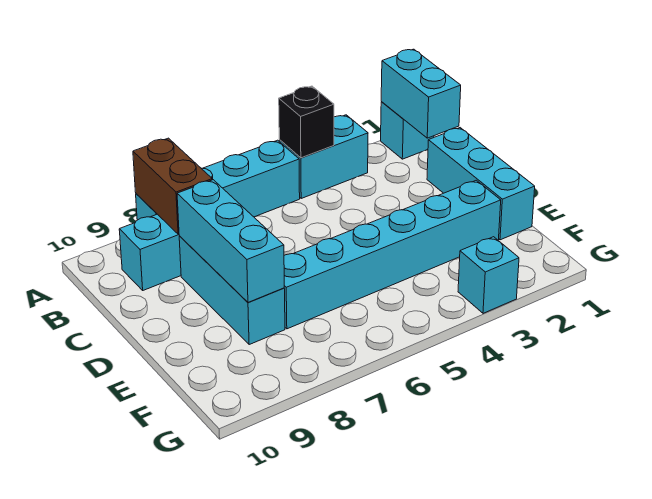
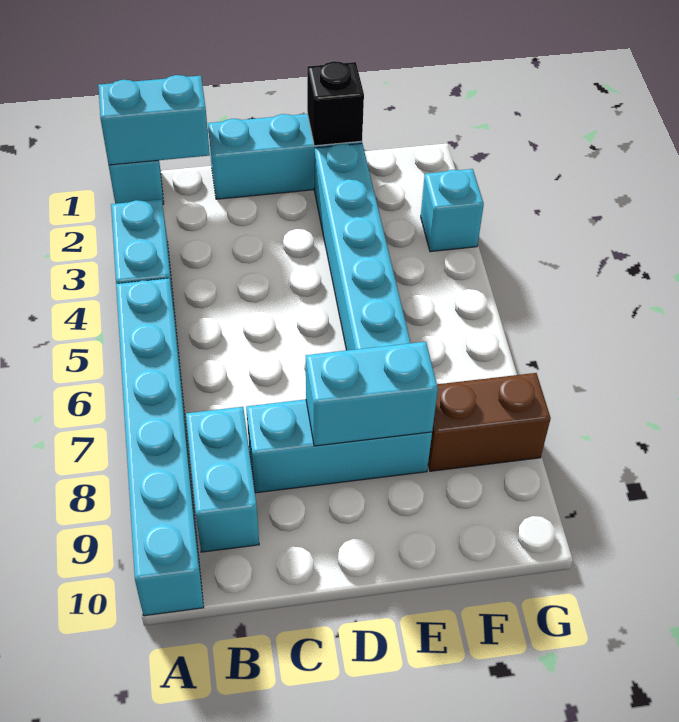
black 1x1 brick [279,86,334,158] -> black 1x1 brick moved to [307,61,364,146]
cyan 1x4 brick [136,140,300,220] -> cyan 1x6 brick [116,278,204,616]
brown 1x2 brick [133,138,212,234] -> brown 1x2 brick moved to [428,373,551,471]
cyan 1x3 brick [177,180,284,302] -> cyan 1x2 brick [306,342,438,446]

